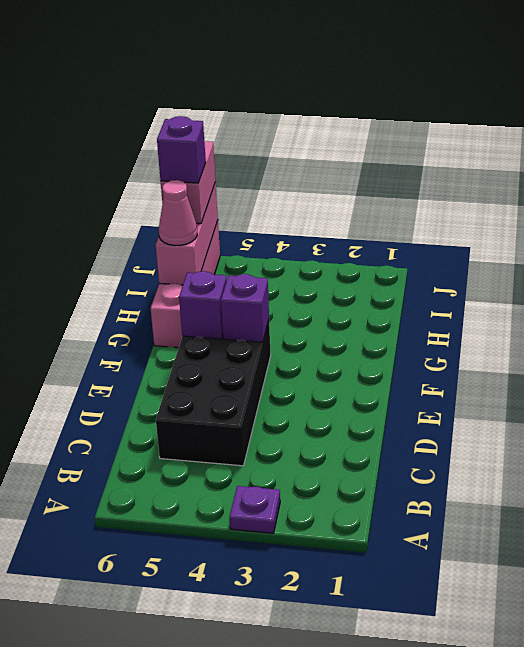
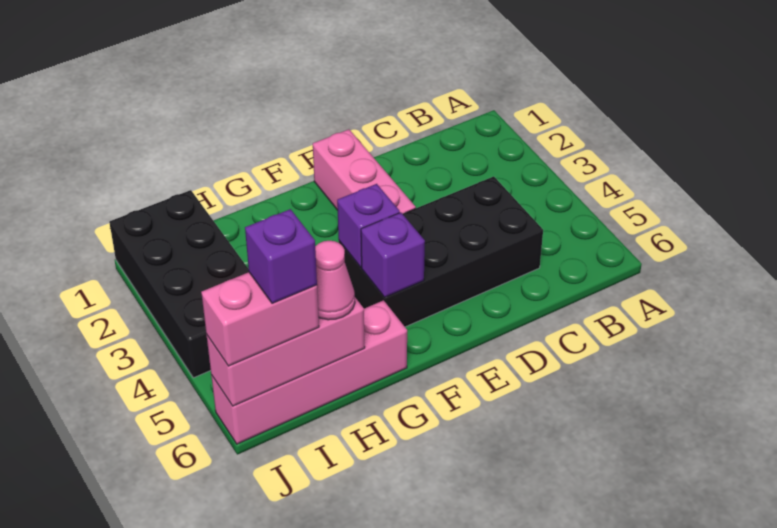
purple 1x1 plate [230,486,280,533] -> none
none -> pink 1x3 brick [313,129,416,214]
none -> black 2x4 brick [109,190,249,378]

